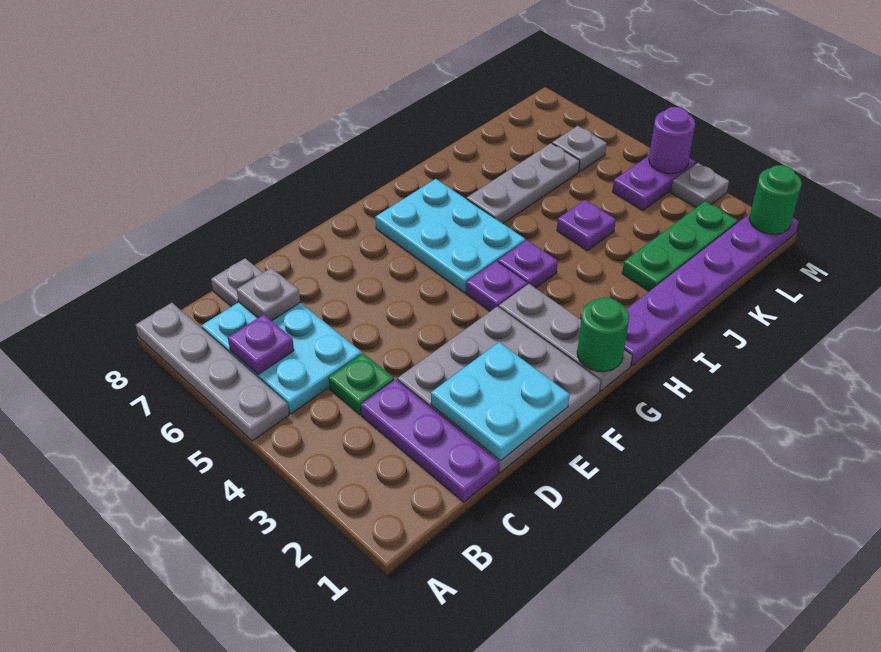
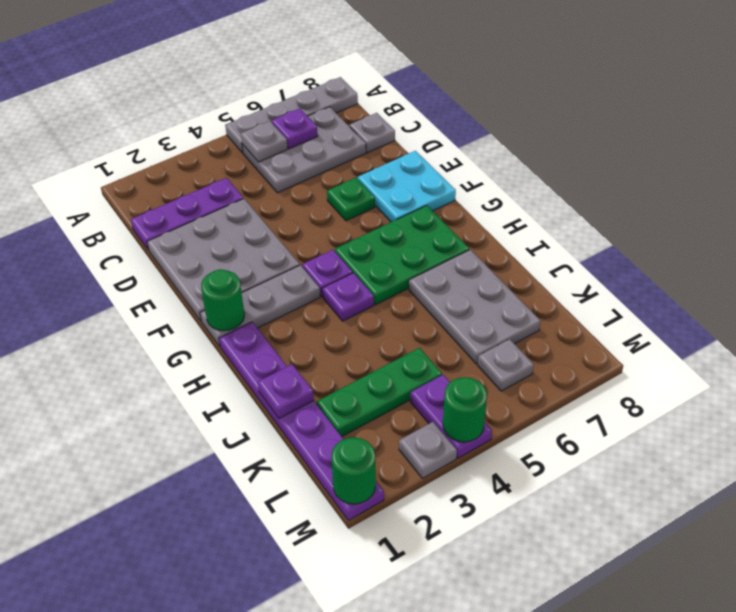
cyan 2x3 plate [202,302,362,414] -> grey 2x3 plate [242,107,366,193]
green 1x1 plate [329,354,394,415] -> green 1x1 plate moved to [327,178,375,221]
grey 1x1 plate [237,268,300,321] -> grey 1x1 plate moved to [241,121,288,162]
cyan 2x2 plate [431,342,570,461] -> cyan 2x2 plate moved to [358,151,456,222]
cyan 2x3 plate [376,179,525,293] -> green 2x3 plate [335,205,469,305]
grey 1x3 plate [467,143,580,223] -> grey 2x3 plate [409,250,540,364]
green 1x3 plate [622,201,738,291] -> green 1x3 plate turned to [317,348,442,436]
purple 1x1 plate [557,200,616,250] -> purple 1x1 plate moved to [258,364,314,418]
purple 1x1 round brick [649,107,695,174] -> green 1x1 round brick [443,377,487,442]

